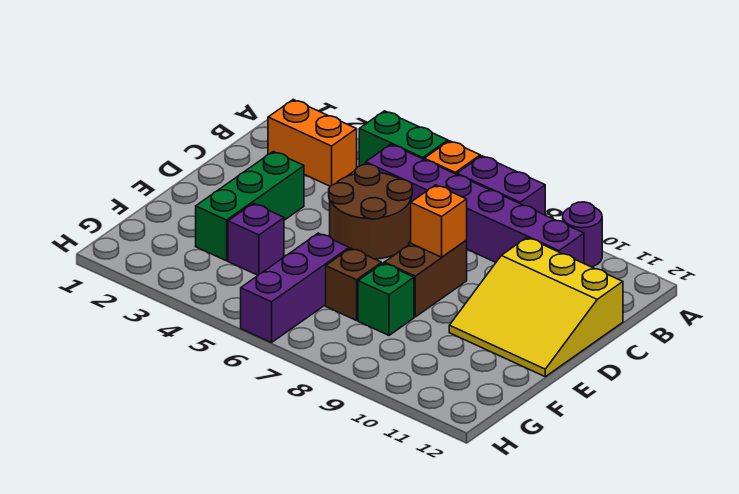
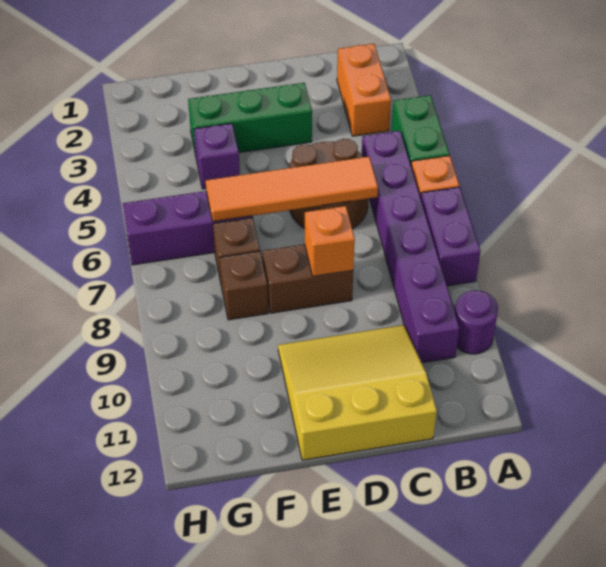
none -> orange 1x4 tile [206,157,378,222]
yellow 3x3 slope [449,238,623,377] -> yellow 3x3 slope turned to [278,325,437,460]
green 1x1 brick [358,263,414,335] -> brown 1x1 brick [219,251,268,320]

